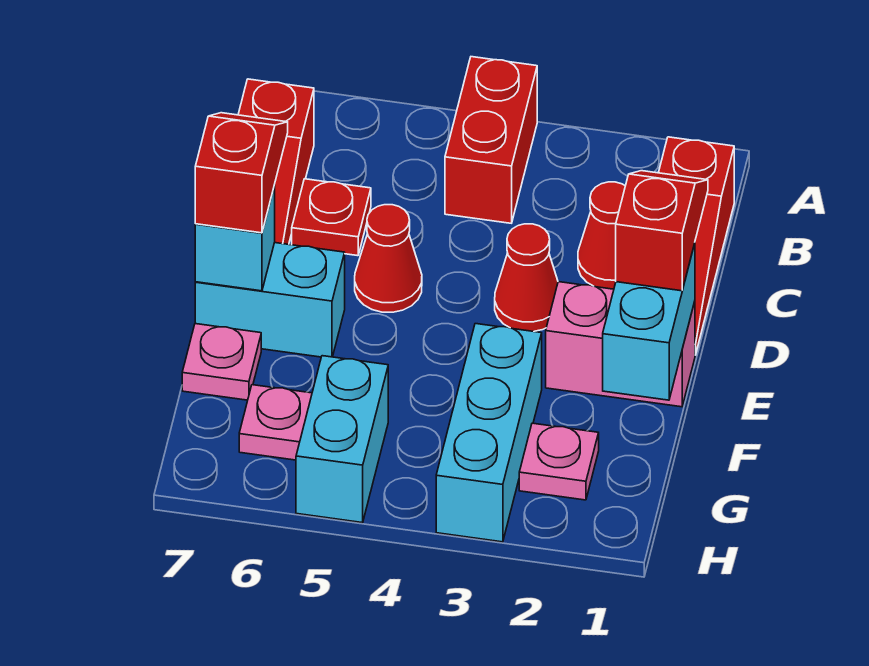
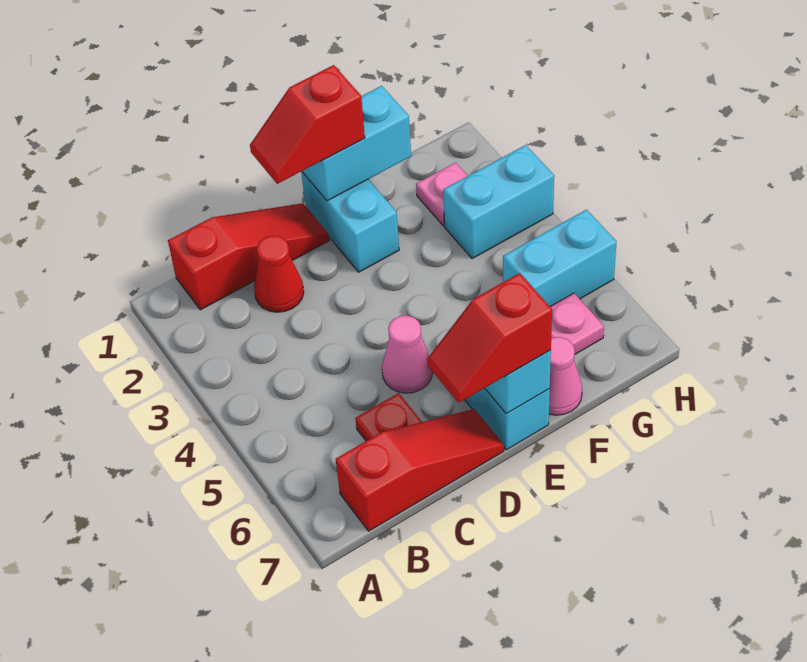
red 1x2 brick [445,57,537,223] -> none
red 1x1 cone [495,224,558,332] -> none
red 1x1 cone [355,205,422,312] -> pink 1x1 cone [382,316,433,393]
pink 1x2 brick [546,282,695,407] -> cyan 1x2 brick [301,172,399,272]
cyan 1x3 brick [436,324,542,542] -> cyan 1x2 brick [443,145,554,259]
pink 1x1 plate [182,324,261,400] -> pink 1x1 cone [549,337,582,415]

